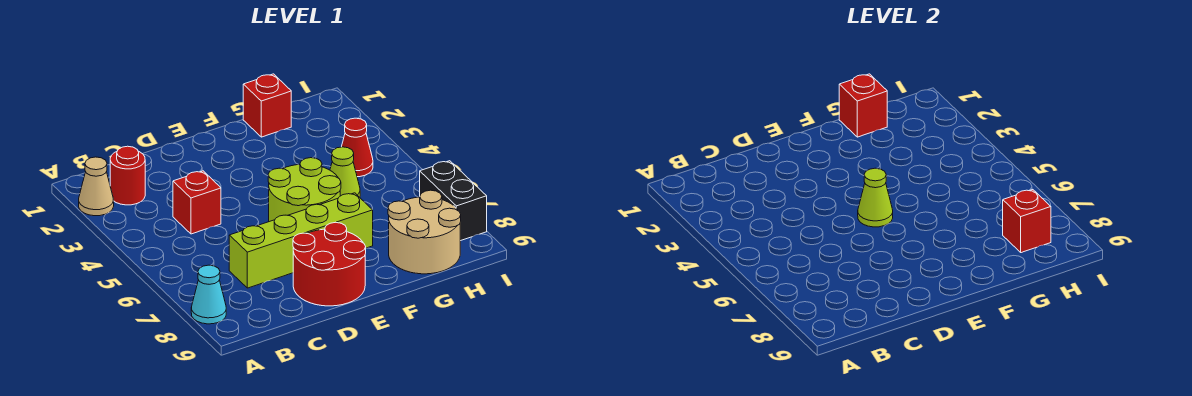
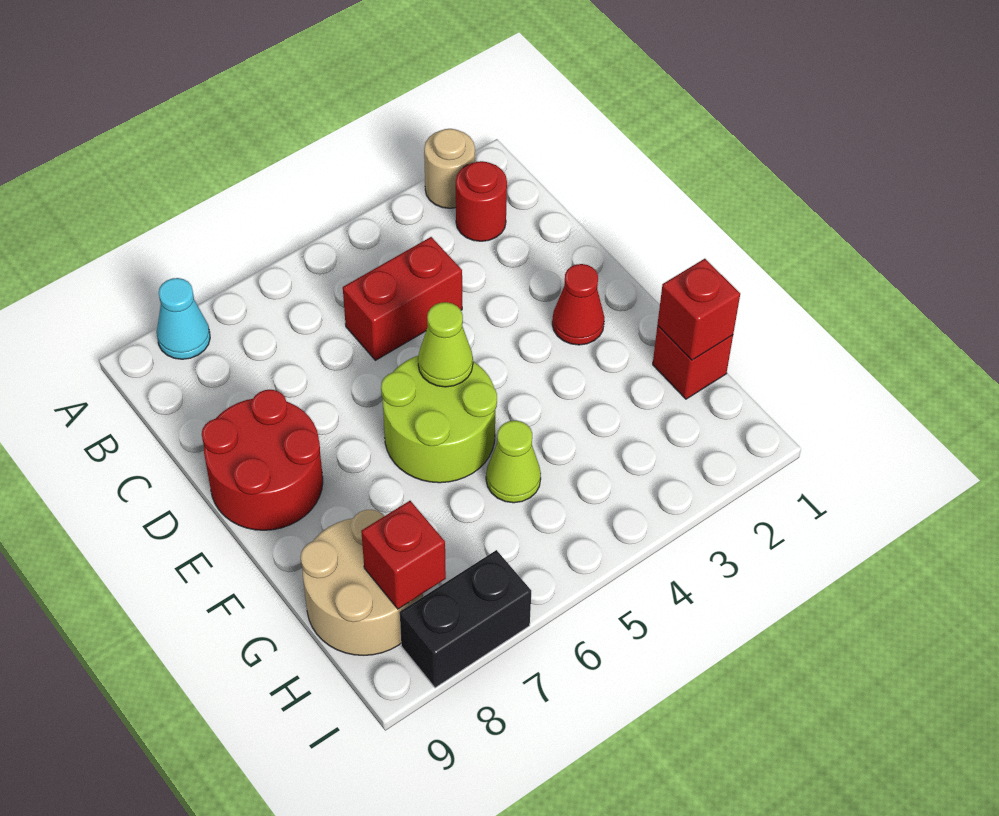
tan 1x1 cone [79,157,114,216] -> tan 1x1 round brick [424,129,475,208]
red 1x1 brick [173,171,221,234] -> red 1x2 brick [343,237,462,360]
lime 1x4 brick [229,193,373,288] -> none
red 1x1 cone [342,118,373,177] -> red 1x1 cone moved to [552,264,605,345]

